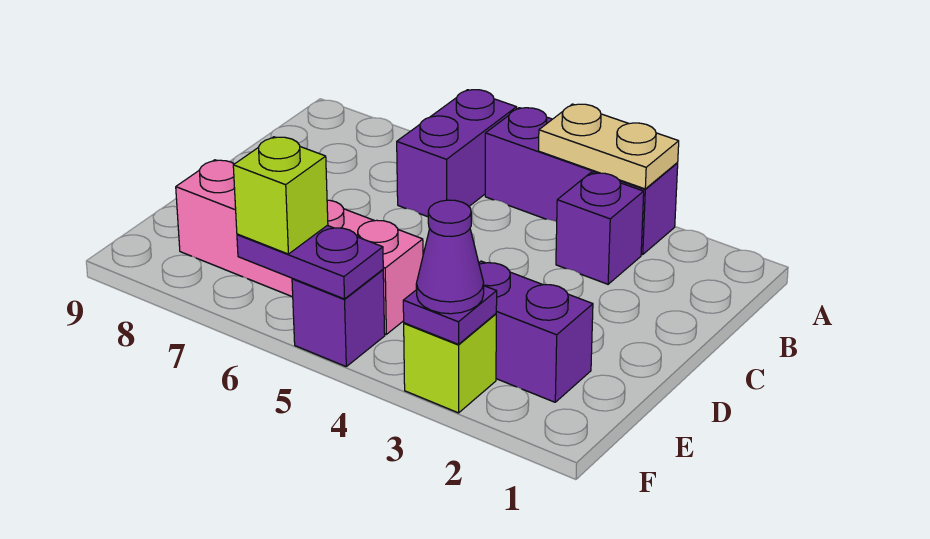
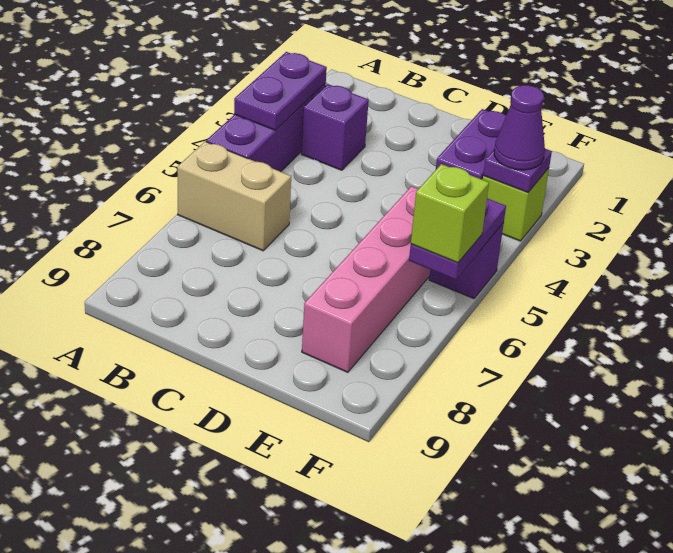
tan 1x2 plate [539,104,679,189] -> purple 1x2 plate [234,52,327,130]
purple 1x2 brick [397,90,517,217] -> tan 1x2 brick [177,142,291,251]

